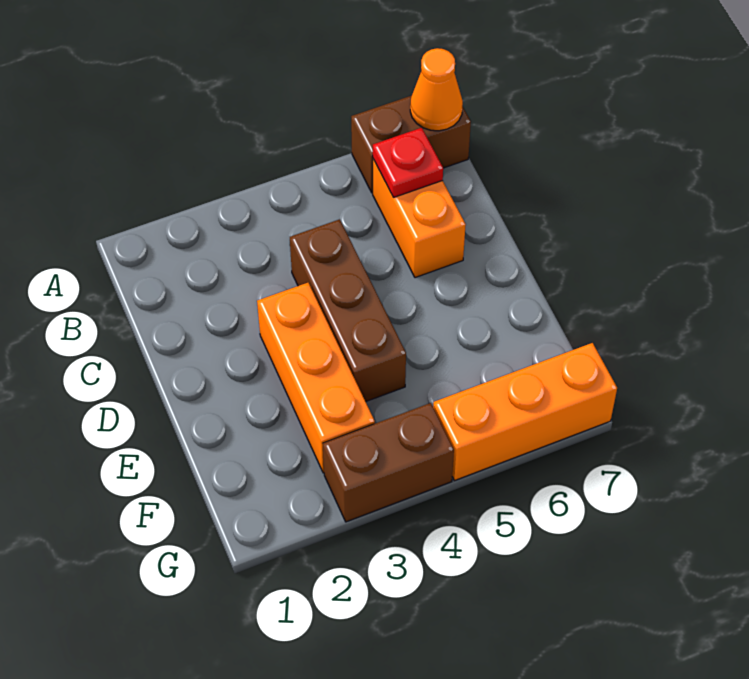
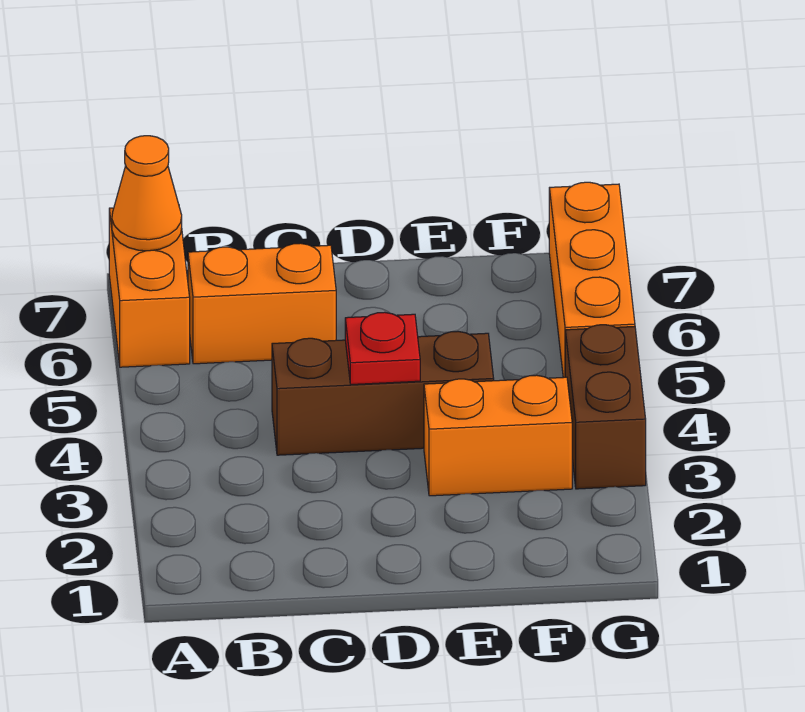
brown 1x2 brick [351,96,471,193] -> orange 1x2 brick [109,208,190,367]
red 1x1 plate [373,128,443,198] -> red 1x1 plate moved to [345,312,420,384]
orange 1x3 brick [257,283,375,473] -> orange 1x2 brick [424,375,572,496]

